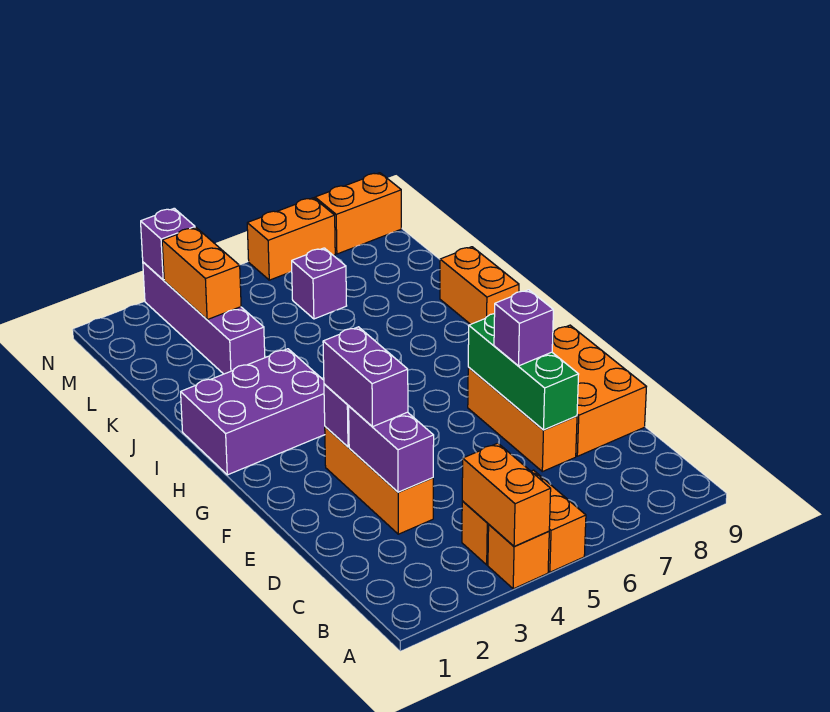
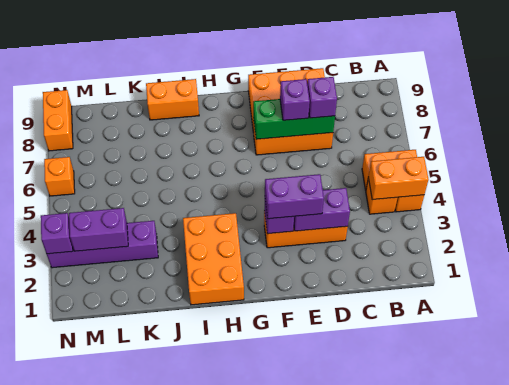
purple 2x3 brick [181,349,325,475] -> orange 2x3 brick [183,213,244,305]
orange 1x2 brick [162,228,241,320] -> purple 1x2 brick [69,208,128,251]
purple 1x1 brick [292,248,347,319] -> purple 1x1 brick moved to [307,77,337,118]
orange 1x2 brick [247,198,335,280] -> orange 1x1 brick [44,157,75,196]

